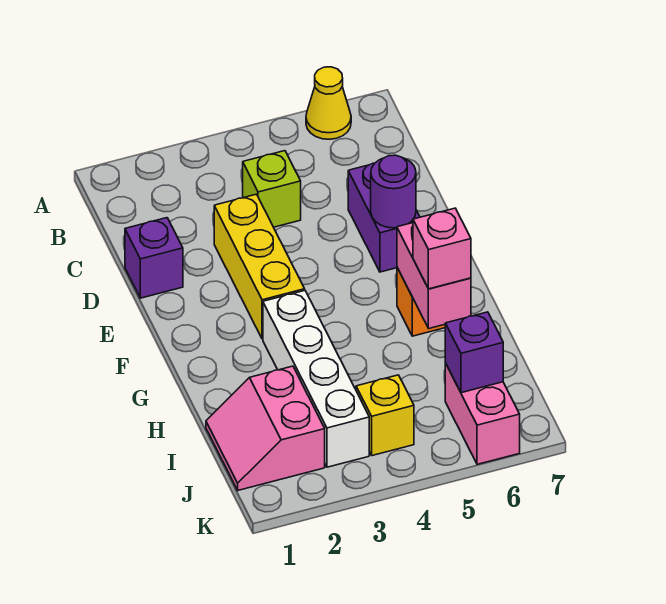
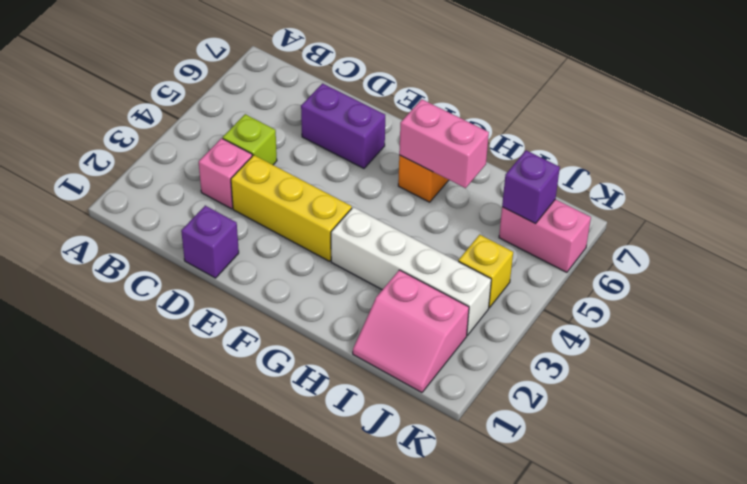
yellow 1x1 cone [306,67,351,139] -> none
purple 1x1 round brick [371,155,416,228] -> none
pink 1x1 brick [413,208,471,289] -> pink 1x1 brick moved to [199,138,252,209]

